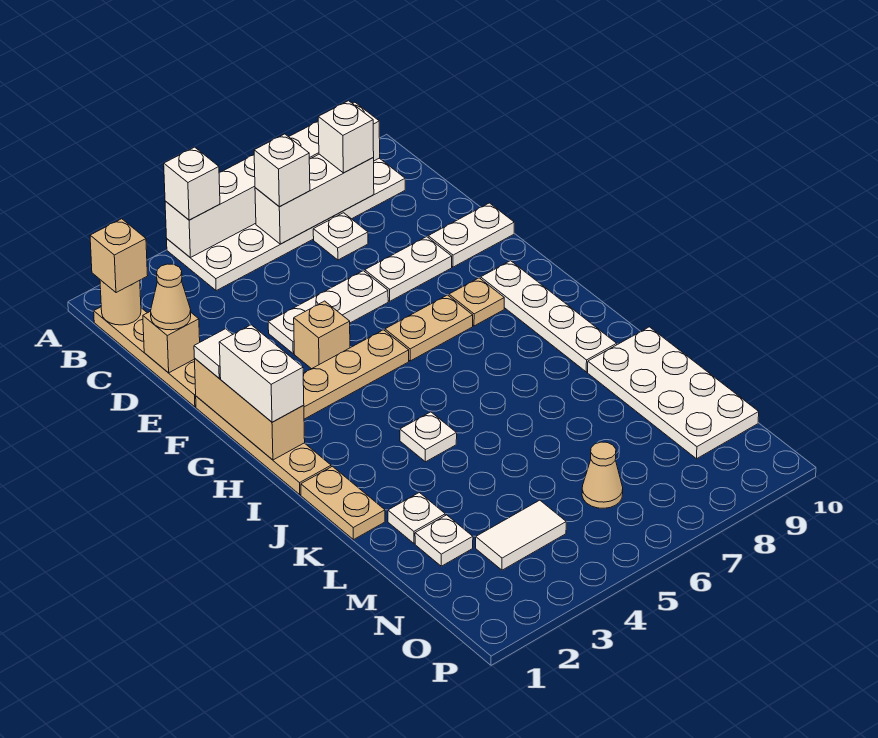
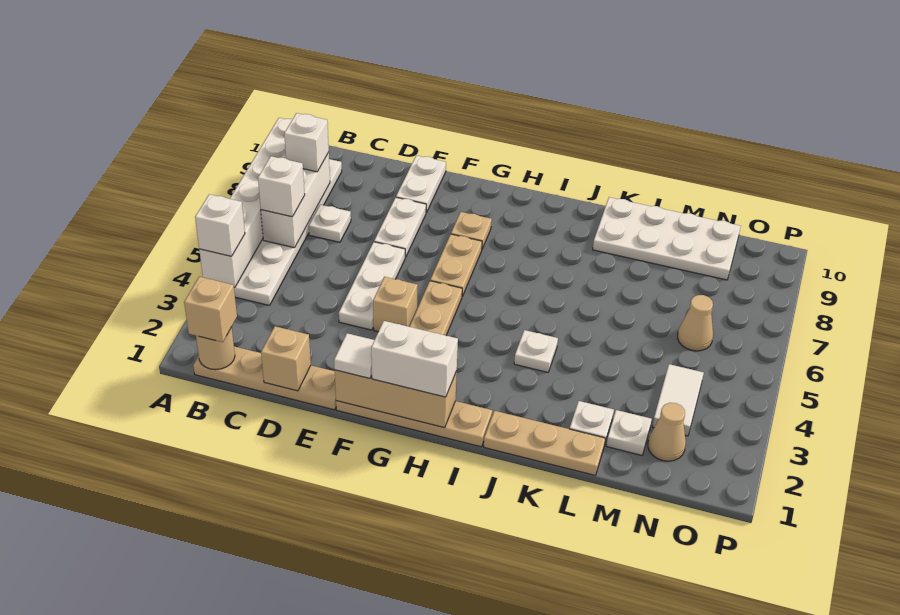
tan 1x1 cone [151,264,191,330] -> tan 1x1 cone moved to [648,403,686,461]
white 1x4 plate [481,261,617,372] -> none
tan 1x2 plate [301,466,385,540] -> tan 1x3 plate [484,411,605,475]

